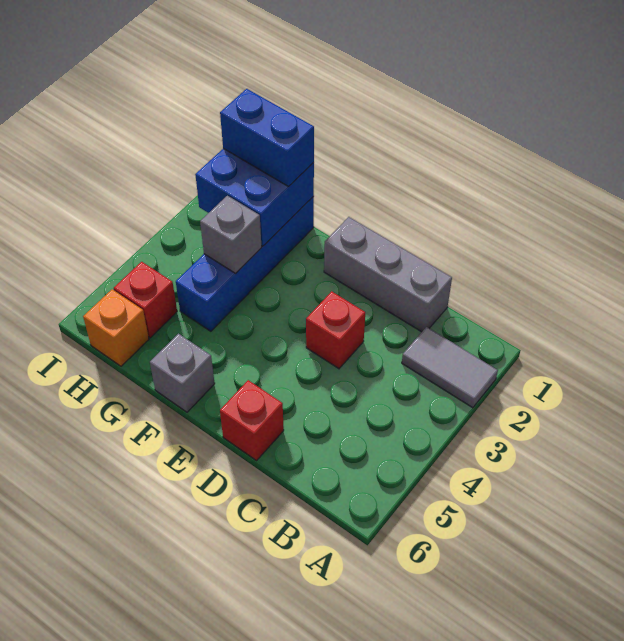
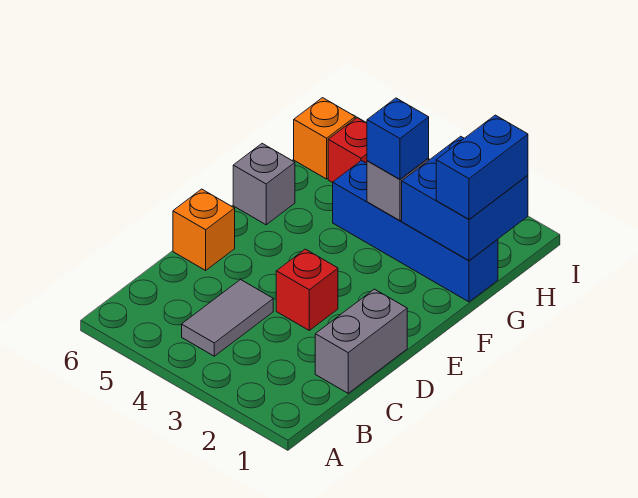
grey 1x2 tile [402,327,498,408] -> grey 1x2 tile moved to [182,279,273,356]
grey 1x3 brick [324,217,452,332] -> grey 1x2 brick [315,289,407,393]
red 1x1 brick [220,380,284,461] -> orange 1x1 brick [173,189,235,270]
none -> blue 1x1 brick [367,98,429,179]

